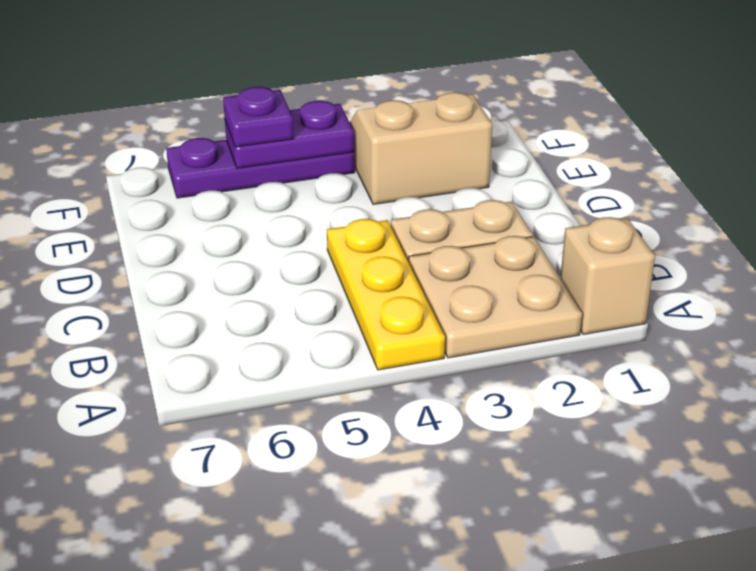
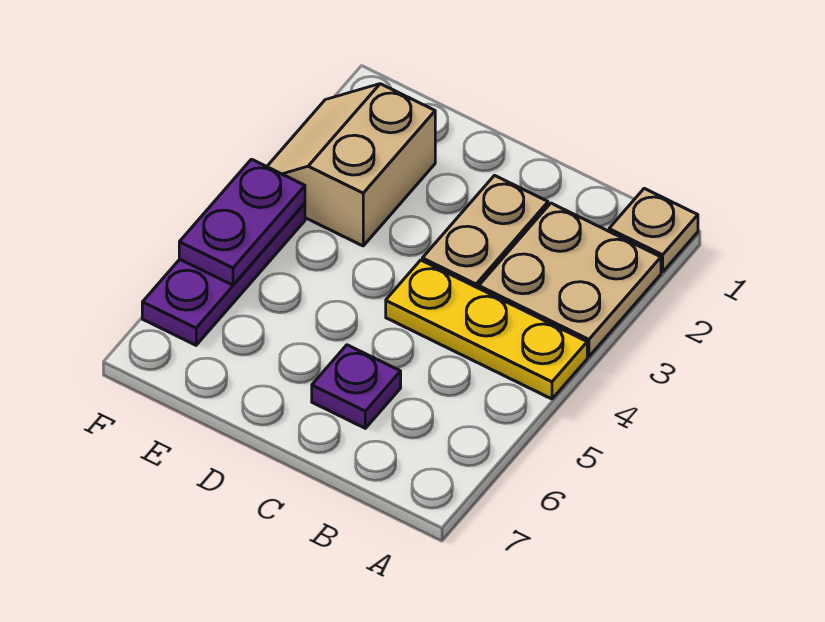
tan 1x1 brick [560,217,655,334] -> tan 1x1 plate [609,188,698,272]
purple 1x1 plate [223,87,294,147] -> purple 1x1 plate moved to [312,345,401,428]

